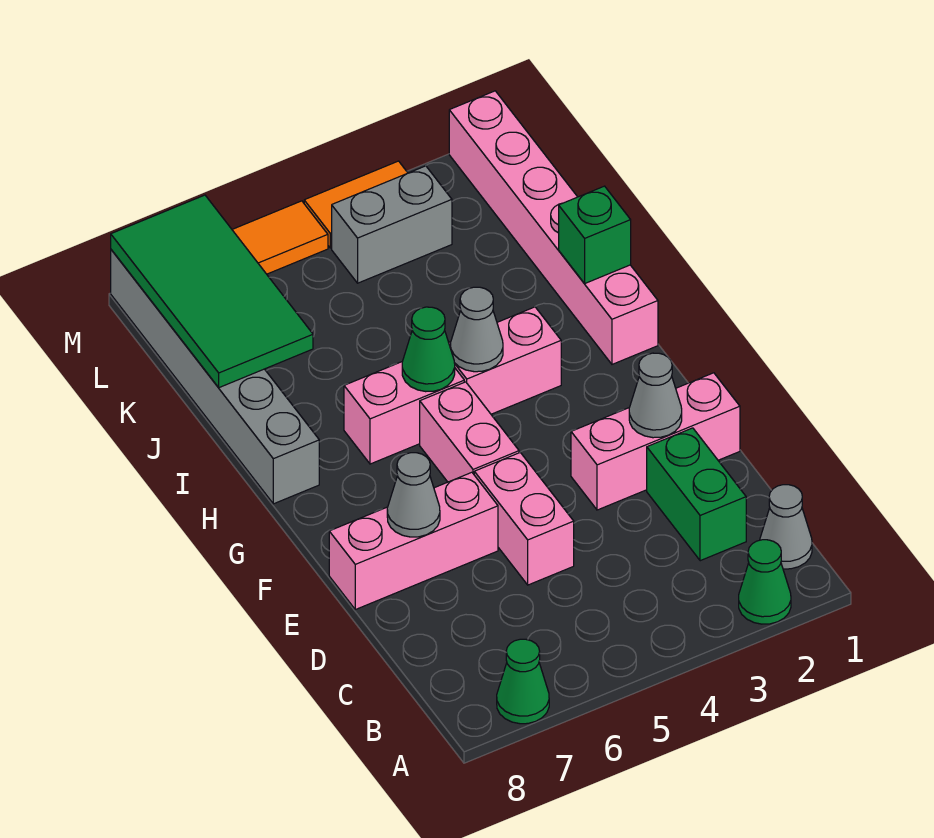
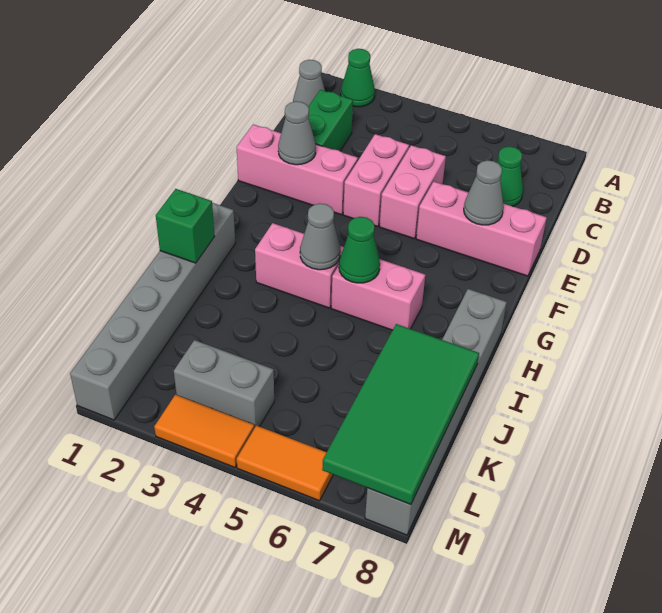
green 1x1 cone [497,639,549,724] -> green 1x1 cone moved to [497,146,523,206]
pink 1x2 brick [420,382,519,482] -> pink 1x2 brick moved to [343,134,409,227]
pink 1x6 brick [449,91,658,364] -> grey 1x6 brick [70,203,235,420]

